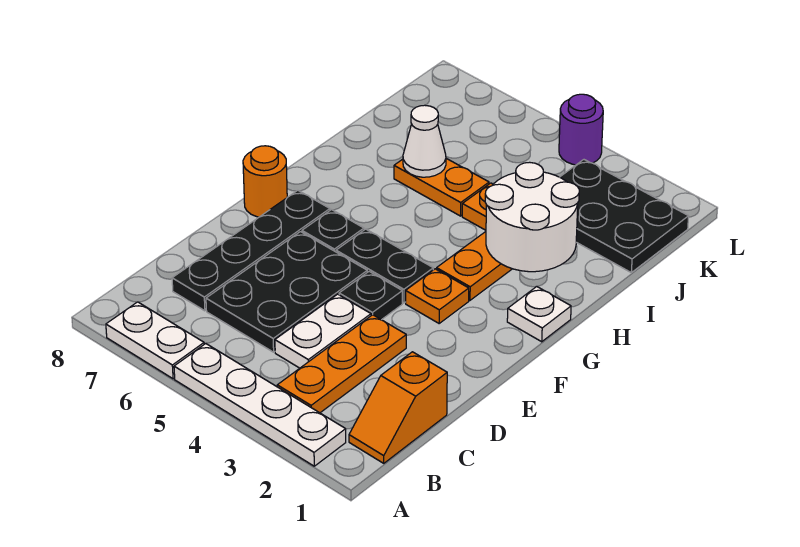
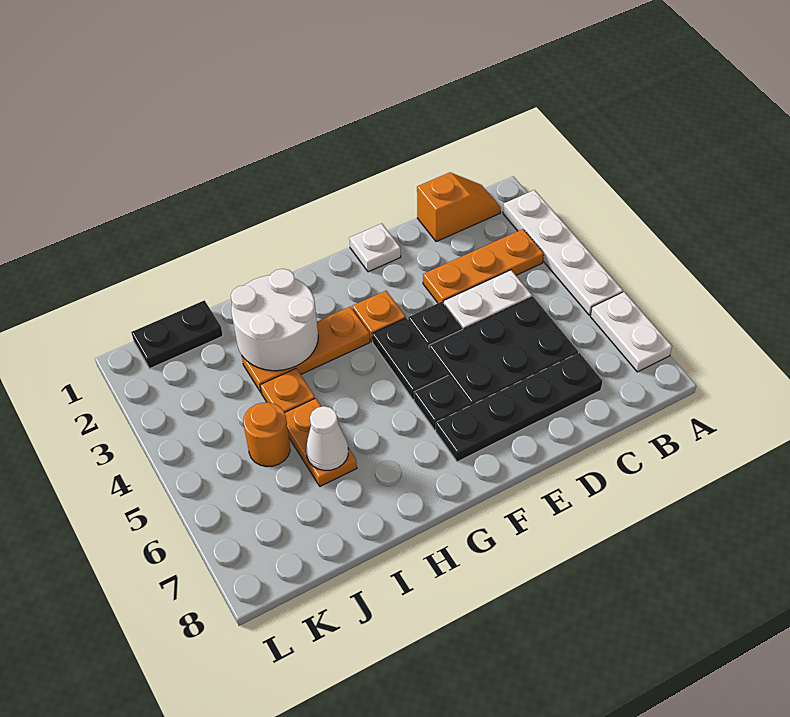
orange 1x1 round brick [243,146,287,217] -> orange 1x1 round brick moved to [243,402,290,467]
white 1x1 plate [507,286,571,342] -> white 1x1 plate moved to [349,224,401,272]
black 2x3 plate [560,160,689,273] -> black 1x2 plate [131,300,223,369]
purple 1x1 round brick [559,94,603,165] -> none

